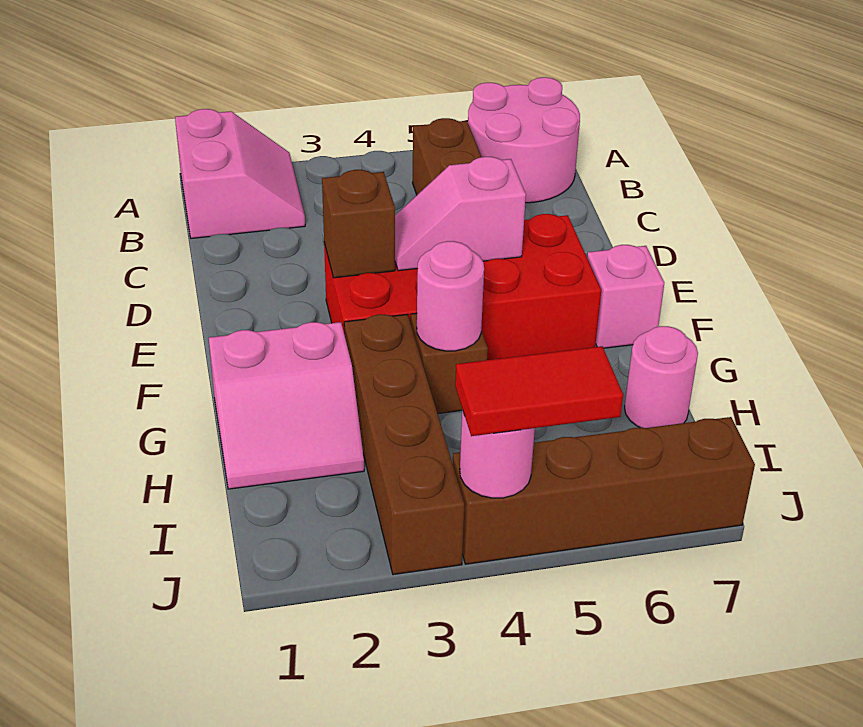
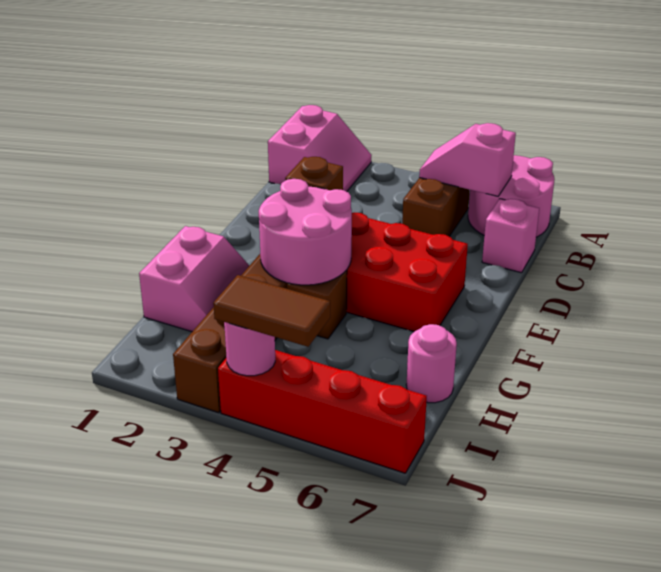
pink 1x2 slope [395,157,526,271] -> pink 1x2 slope moved to [419,123,516,196]
pink 1x1 brick [587,245,664,348] -> pink 1x1 brick moved to [482,199,539,273]
pink 2x2 slope [209,322,364,489] -> pink 2x2 slope turned to [139,226,249,332]
pink 1x1 round brick [417,241,484,351] -> pink 2x2 round brick [259,179,352,285]
brown 1x4 brick [453,417,755,564] -> red 1x4 brick [218,350,427,473]
red 1x2 tile [455,346,623,436] -> brown 1x2 tile [213,275,330,347]

